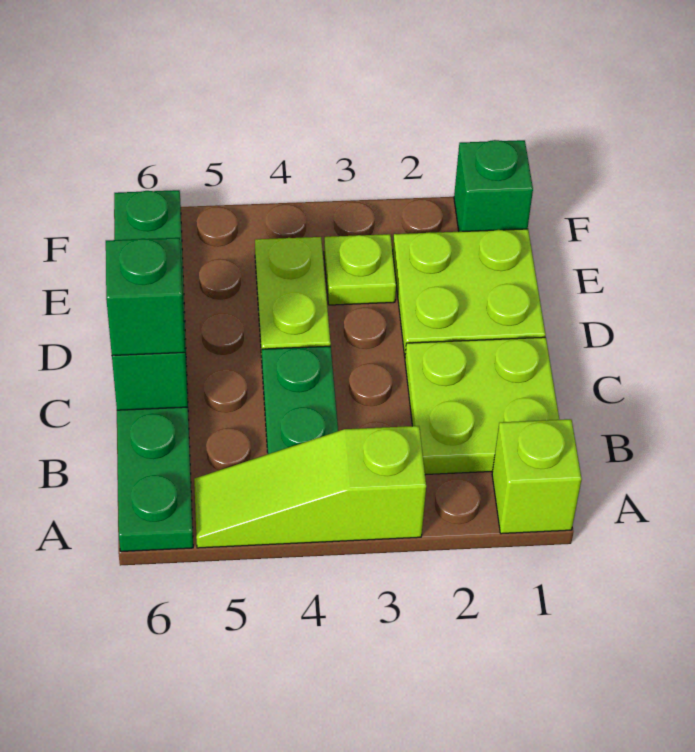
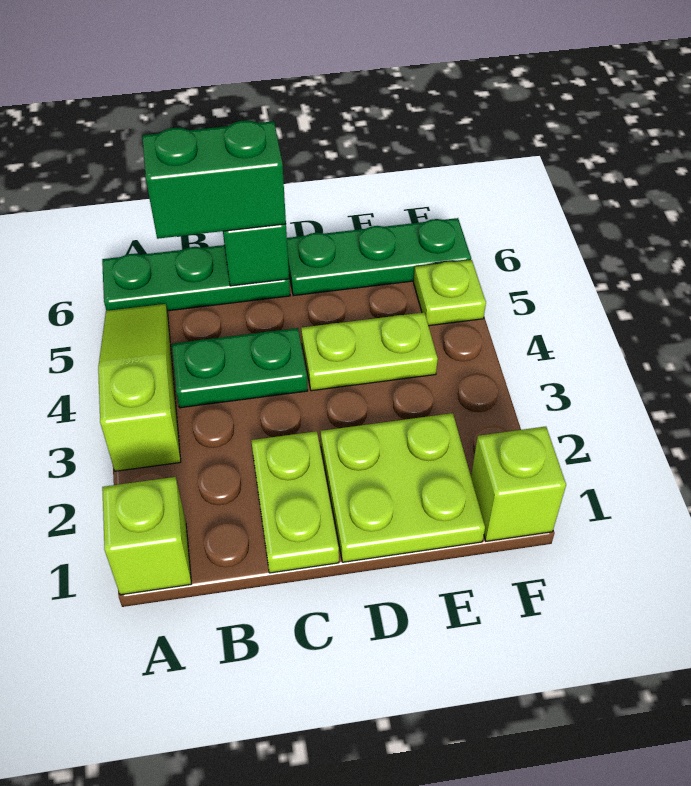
lime 2x2 plate [405,337,559,475] -> lime 1x2 plate [251,431,339,573]
green 1x1 brick [106,238,185,356] -> green 1x2 brick [142,120,286,239]
lime 1x1 plate [324,234,396,305] -> lime 1x1 plate moved to [414,260,486,326]
green 1x1 brick [454,140,533,232] -> lime 1x1 brick [471,427,566,541]

